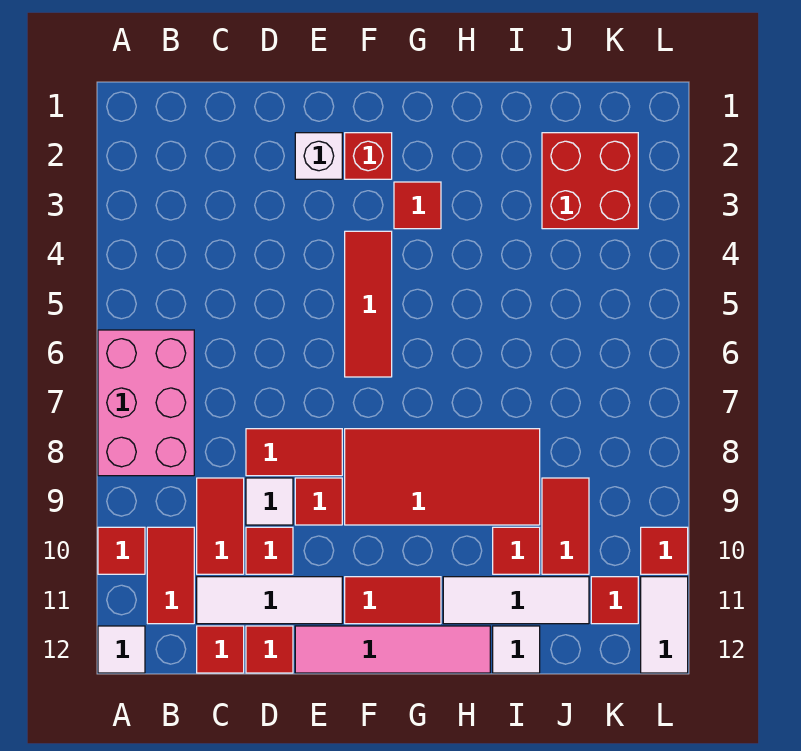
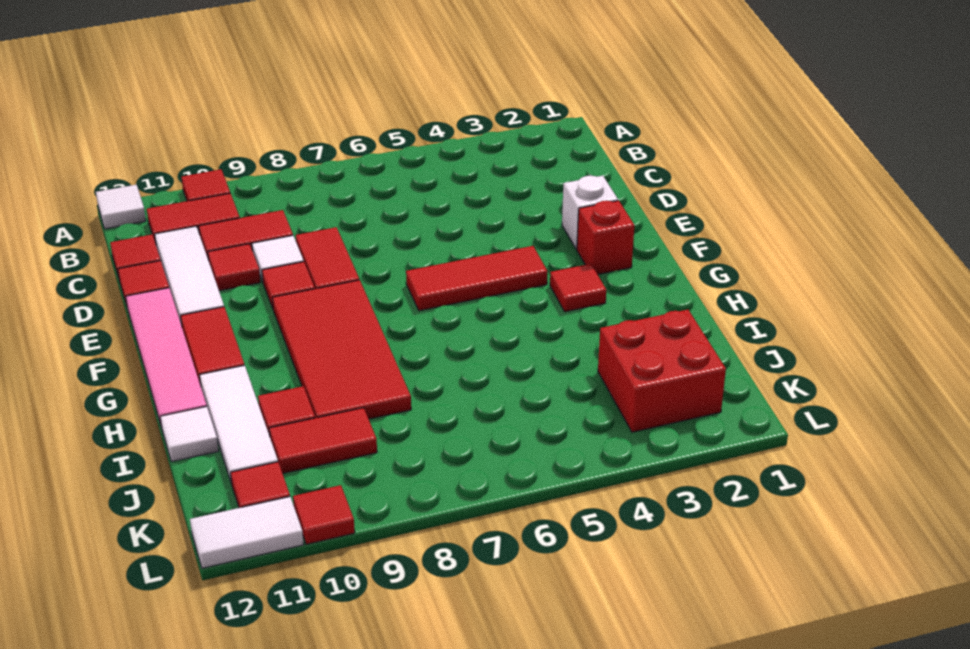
pink 2x3 brick [98,330,194,476] -> none

